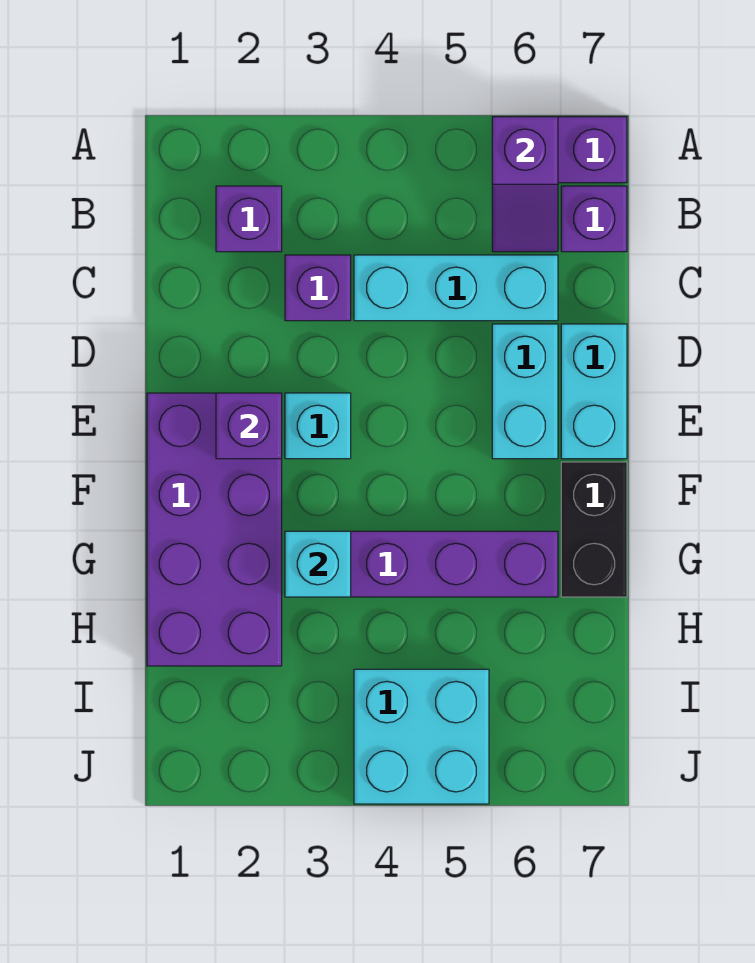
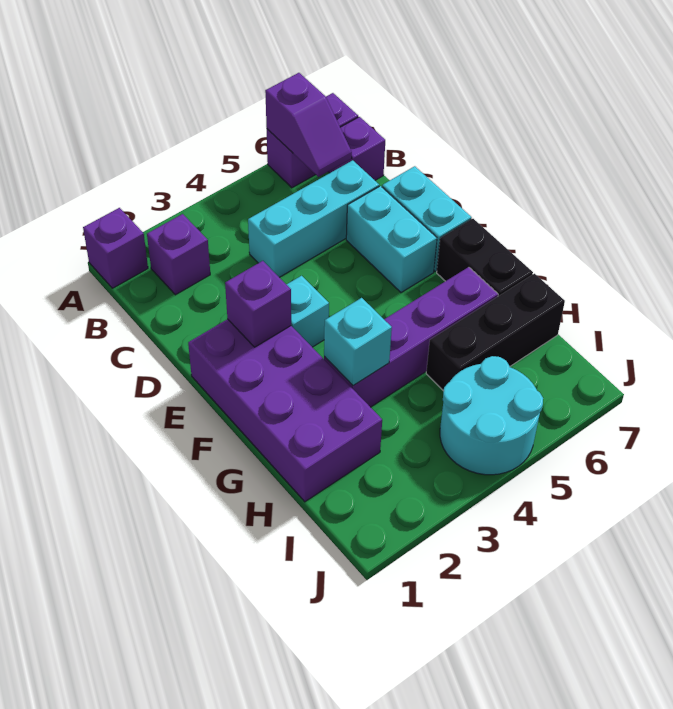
purple 1x1 brick [285,255,351,321] -> purple 1x1 brick moved to [83,208,148,288]
none -> black 1x3 brick [426,274,565,391]
cyan 2x2 brick [354,669,489,804] -> cyan 2x2 round brick [440,356,543,475]

